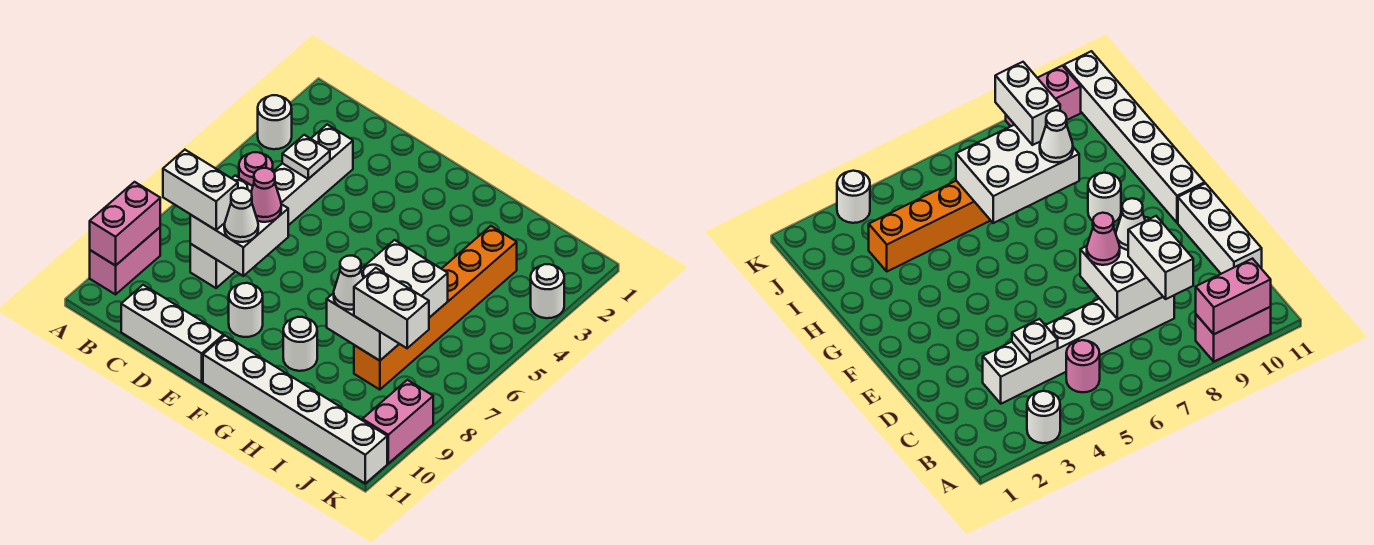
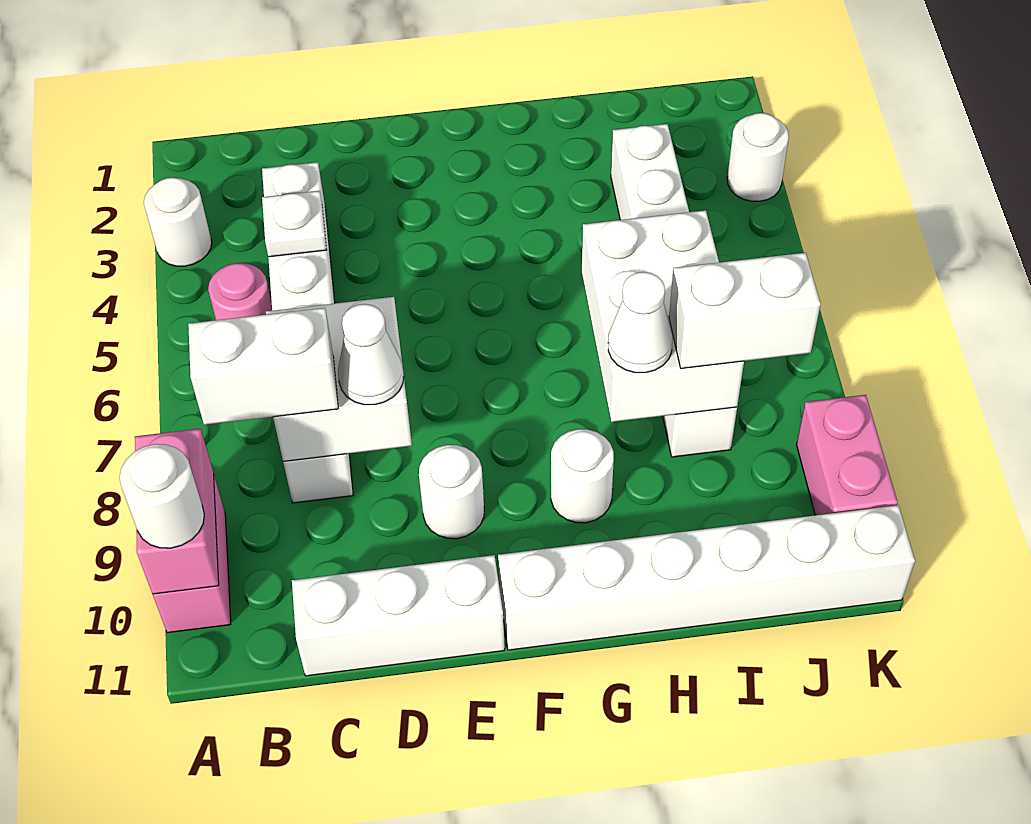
none -> white 1x1 round brick [120,444,204,548]
pink 1x1 cone [251,168,281,222] -> none
orange 1x6 brick [354,226,517,390] -> white 1x6 brick [611,124,737,457]

